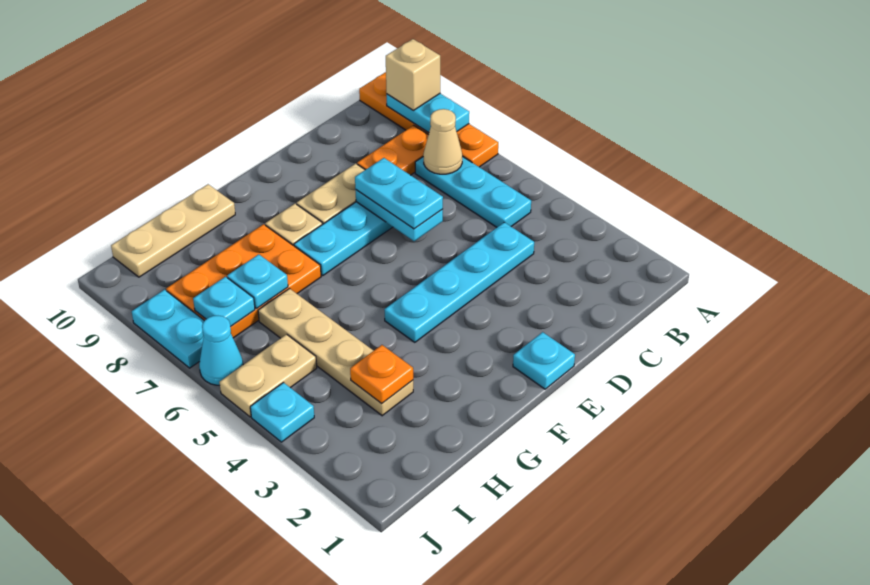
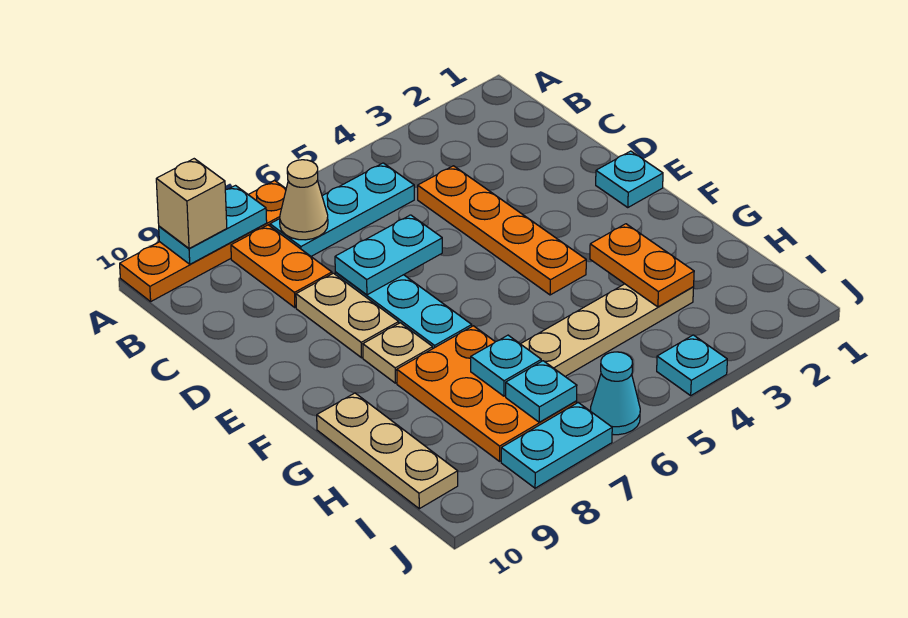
cyan 1x4 plate [384,222,534,342] -> orange 1x4 plate [418,166,586,295]
cyan 1x2 plate [355,158,443,229] -> none
orange 1x1 plate [350,345,413,404] -> orange 1x2 plate [590,224,694,307]
tan 1x2 plate [219,334,317,417] -> none

